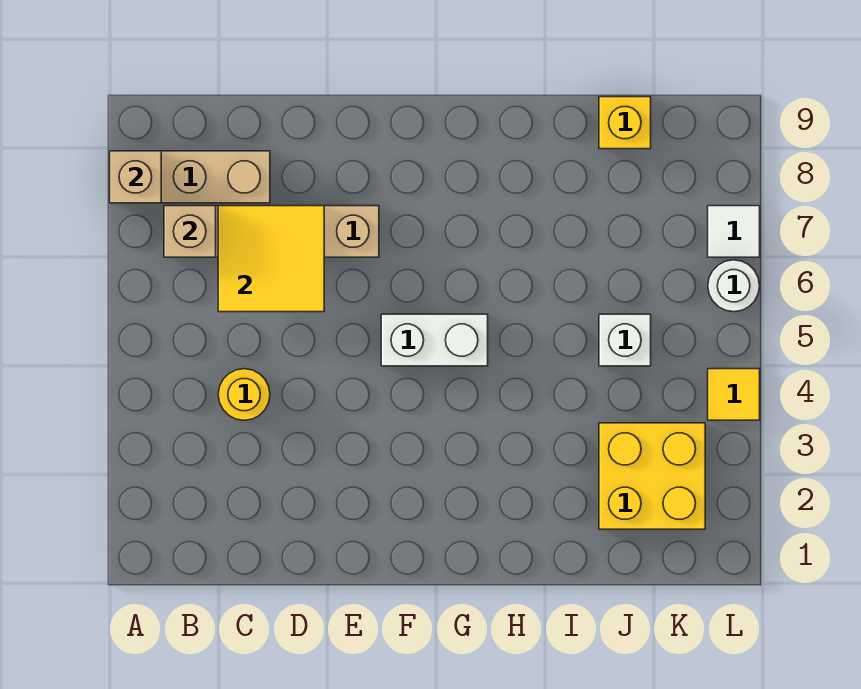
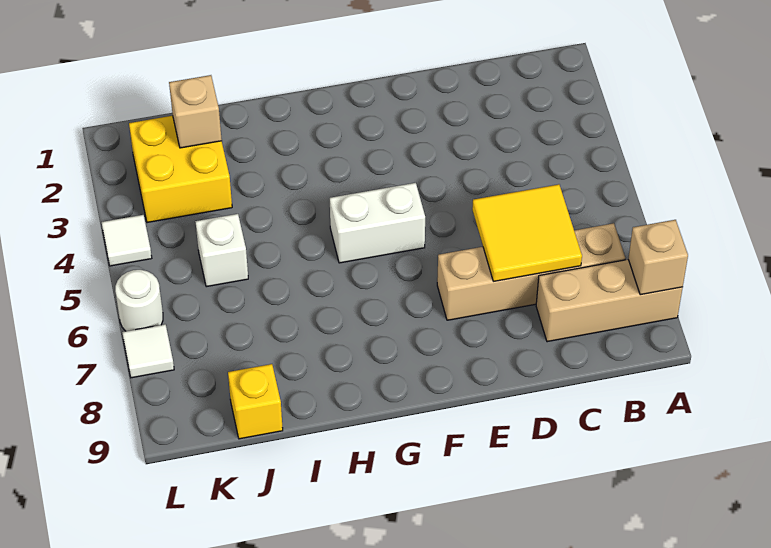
tan 1x1 brick [164,206,216,257] -> tan 1x1 brick moved to [169,75,222,148]
yellow 1x1 round brick [218,369,270,420] -> none
yellow 1x1 tile [708,369,760,420] -> white 1x1 tile [102,215,152,266]

